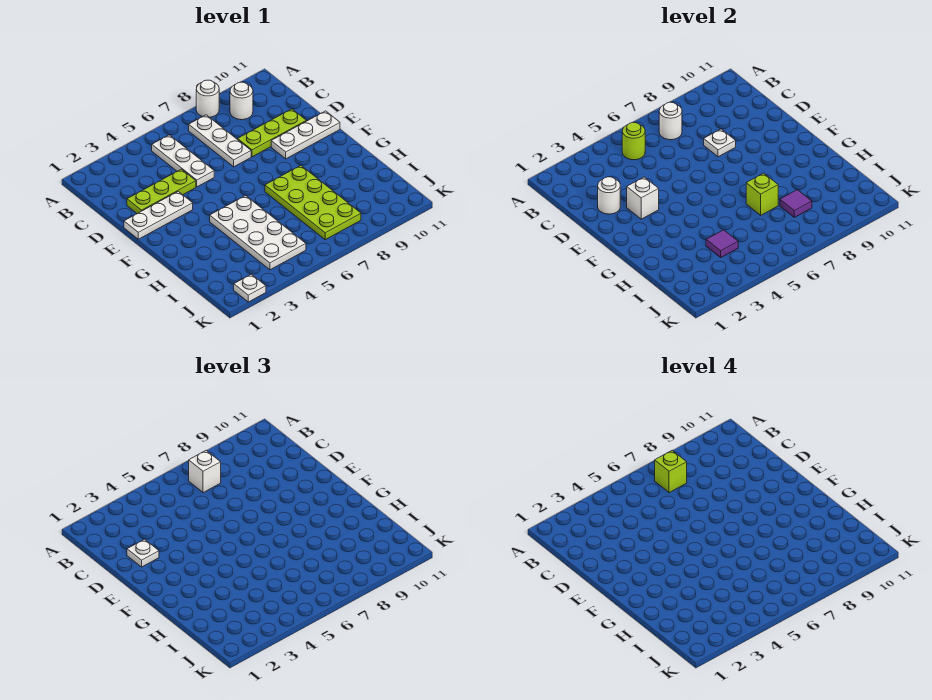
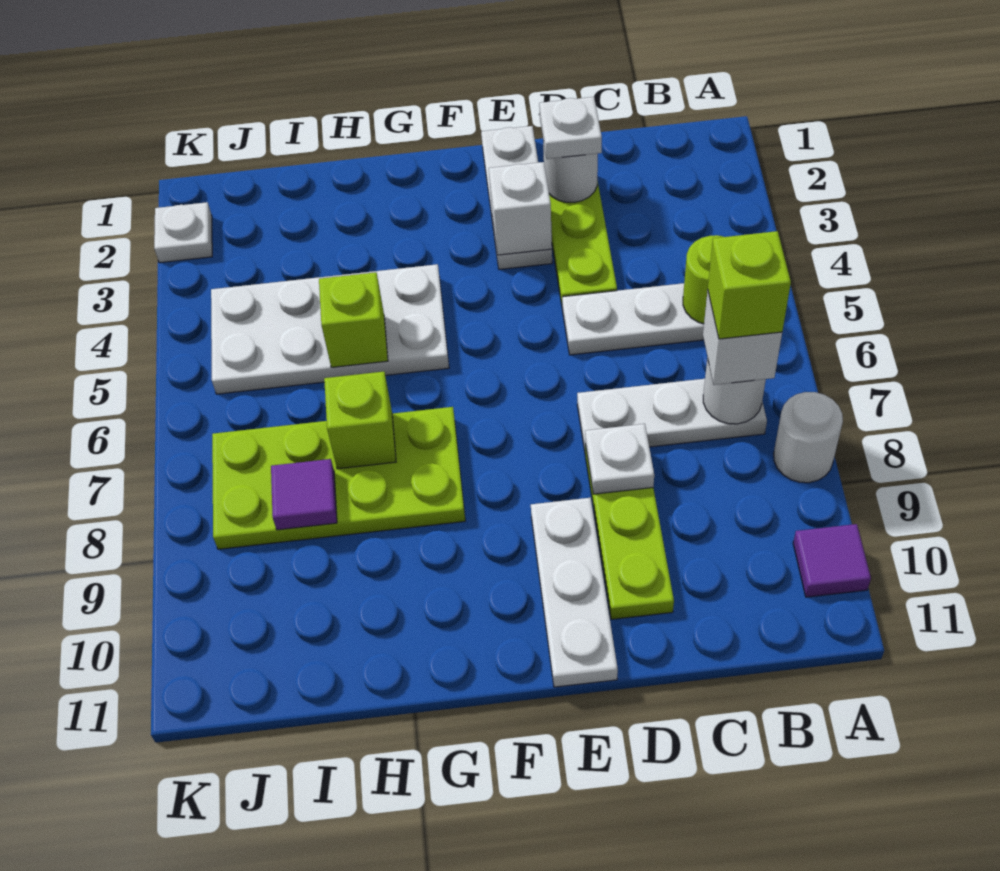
white 1x1 round brick [230,82,253,120] -> none
none -> lime 1x1 brick [319,272,388,367]
purple 1x1 tile [706,230,738,257] -> purple 1x1 tile moved to [793,524,871,597]

